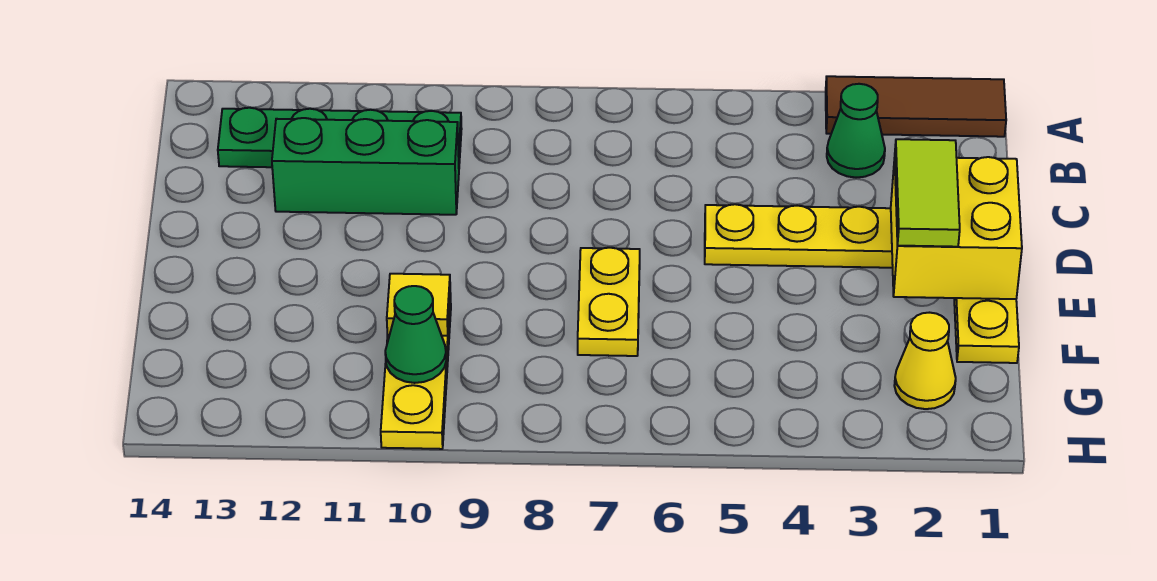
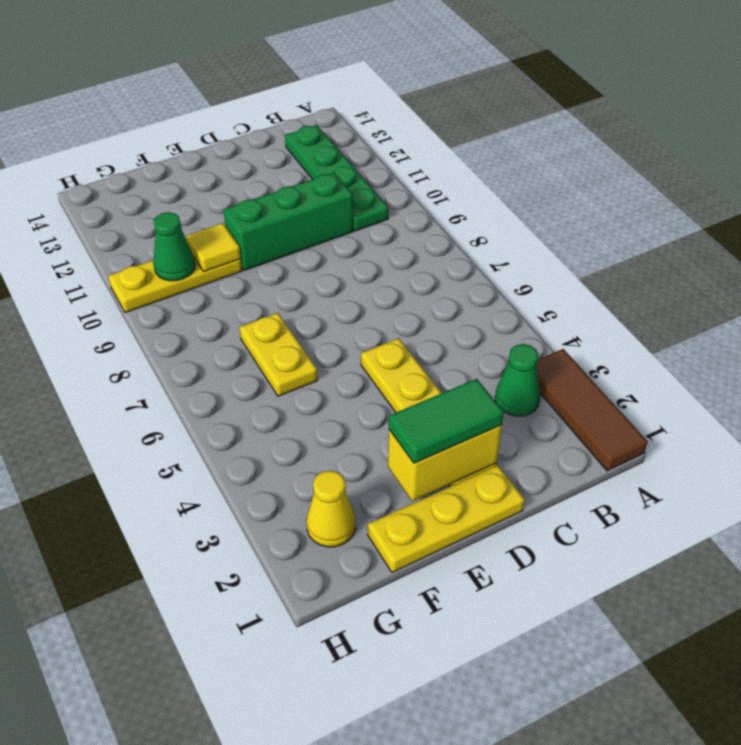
green 1x3 brick [272,118,459,215] -> green 1x3 brick turned to [223,173,353,270]
yellow 2x2 brick [891,157,1022,299] -> yellow 1x2 brick [388,425,502,501]
lime 1x2 tile [895,139,960,247] -> green 1x2 tile [389,379,504,463]
yellow 1x2 plate [578,248,640,356] -> yellow 1x2 plate turned to [239,313,318,396]

